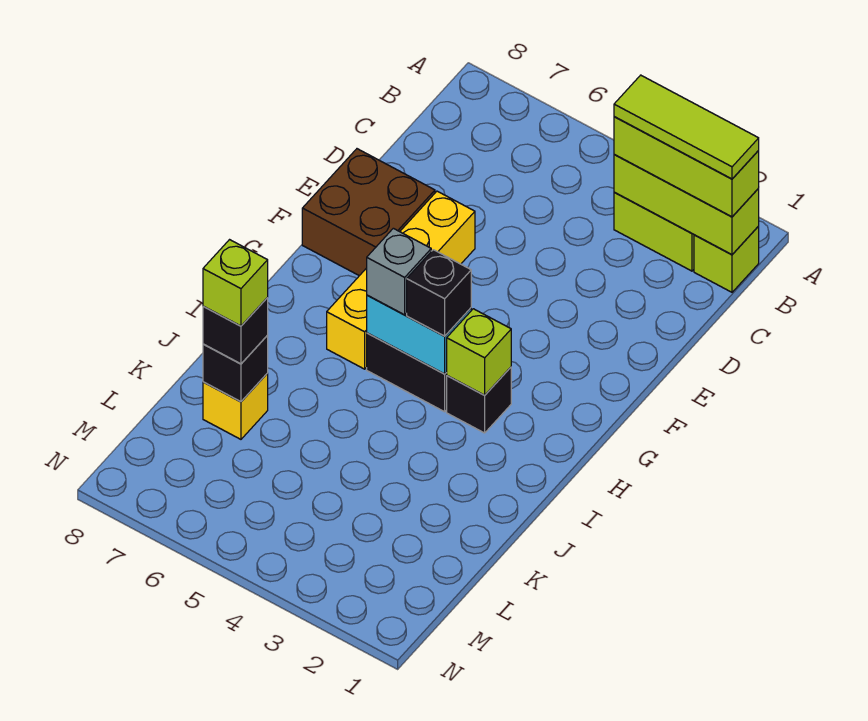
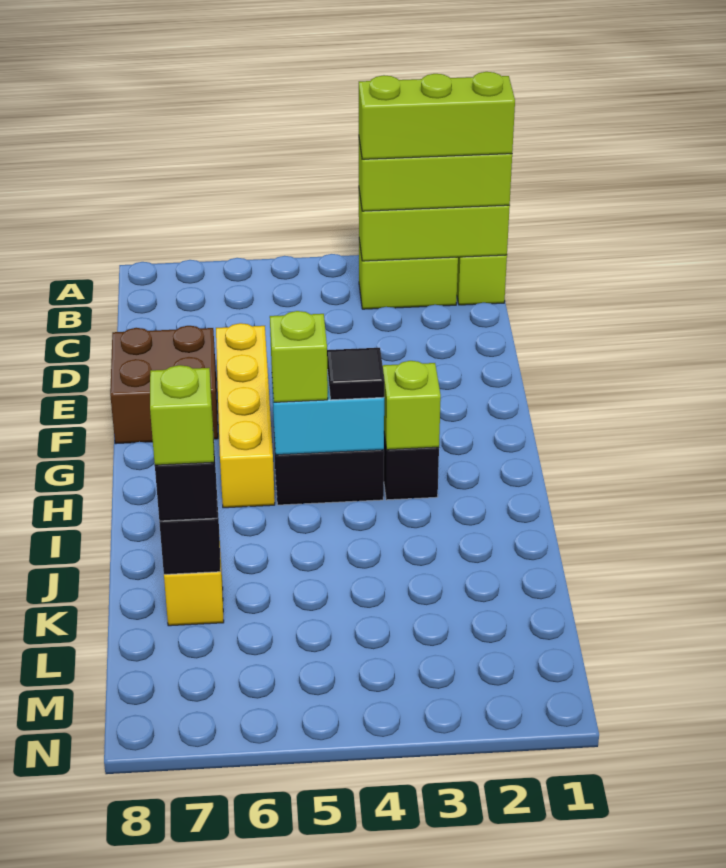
lime 1x3 tile [614,75,759,179] -> lime 1x3 brick [359,72,515,159]
black 1x1 brick [407,250,471,336] -> black 1x1 tile [327,348,384,400]
grey 1x1 brick [367,228,431,315] -> lime 1x1 brick [270,311,328,402]

